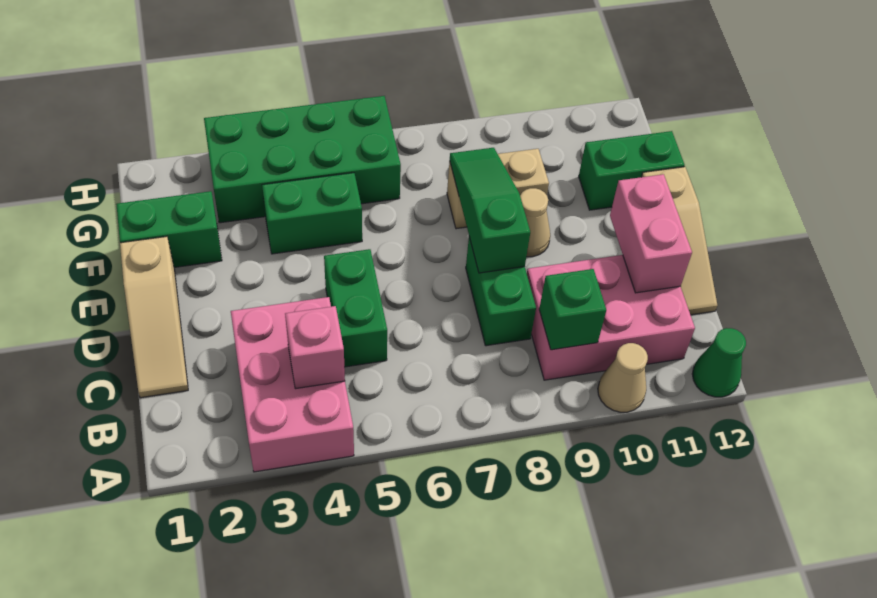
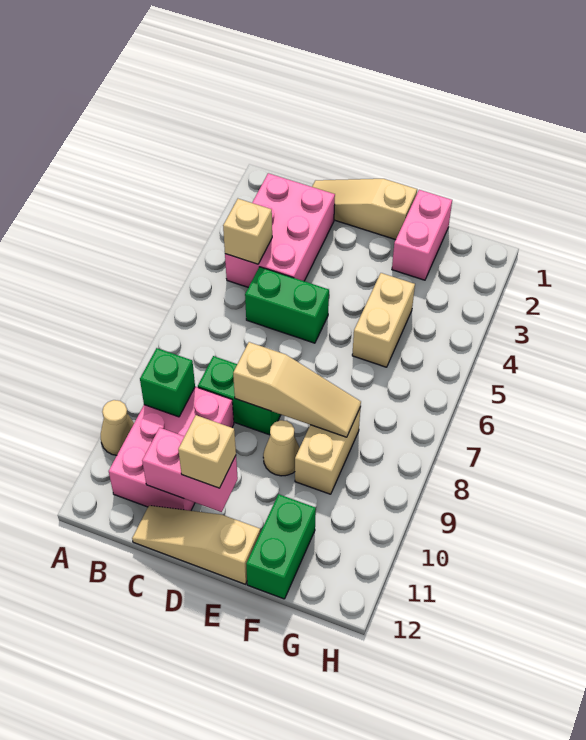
pink 2x3 brick [231,297,354,472] -> pink 2x3 brick turned to [225,173,335,287]
green 1x1 cone [692,328,746,397] -> none
pink 1x1 brick [285,306,345,389] -> tan 1x1 brick [223,199,272,264]
green 1x3 slope [450,148,530,273] -> tan 1x3 slope [233,342,361,437]
none -> tan 1x1 brick [178,415,236,488]
green 1x2 brick [116,191,222,267] -> pink 1x2 brick [392,190,452,280]
green 1x2 brick [262,173,362,254] -> tan 1x2 brick [352,273,415,367]
green 2x4 brick [204,96,401,223] -> none

